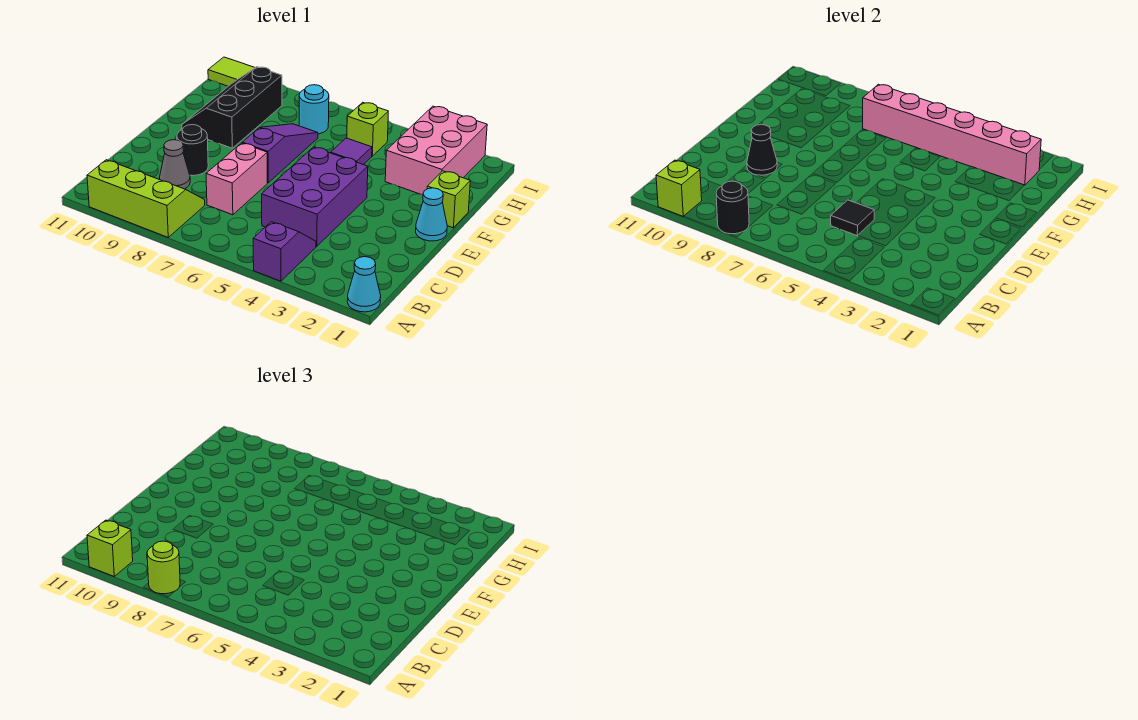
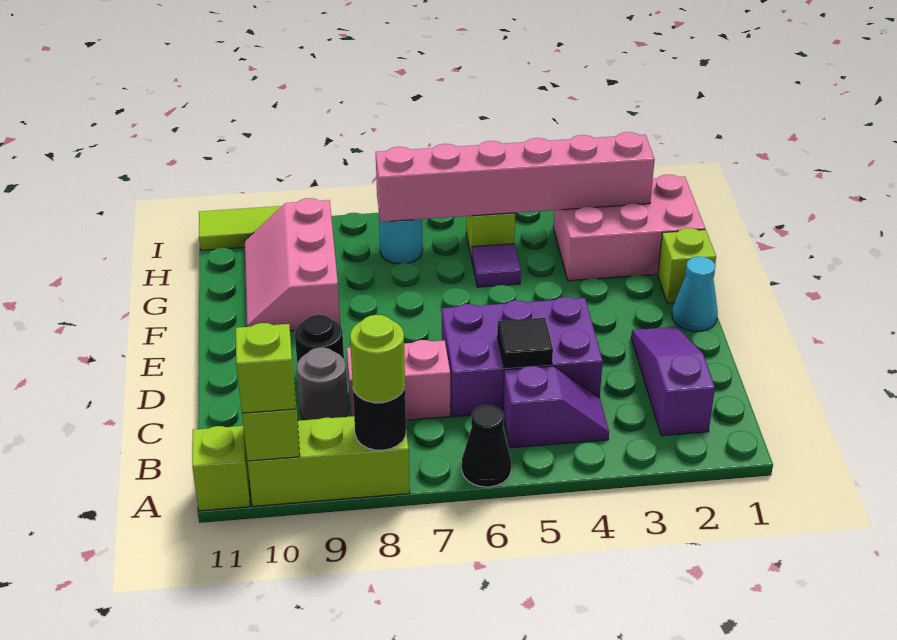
cyan 1x1 cone [347,257,381,312] -> none
purple 1x2 slope [253,222,316,281] -> purple 1x2 slope turned to [503,366,609,448]
none -> lime 1x1 brick [192,426,250,511]
purple 2x3 brick [262,147,368,246] -> purple 2x3 brick turned to [442,297,603,417]
pink 1x2 brick [206,143,267,215] -> pink 1x2 brick turned to [347,340,450,420]
grey 1x1 cone [160,140,190,189] -> grey 1x1 round brick [297,347,348,420]
black 1x1 cone [747,125,777,175] -> black 1x1 cone moved to [462,405,511,487]
purple 1x3 slope [242,124,318,183] -> purple 1x3 slope moved to [631,327,715,436]
black 2x3 slope [182,67,282,148] -> pink 2x3 slope [245,198,340,331]
pink 2x3 brick [385,106,487,195] -> pink 2x3 brick turned to [553,175,705,281]

